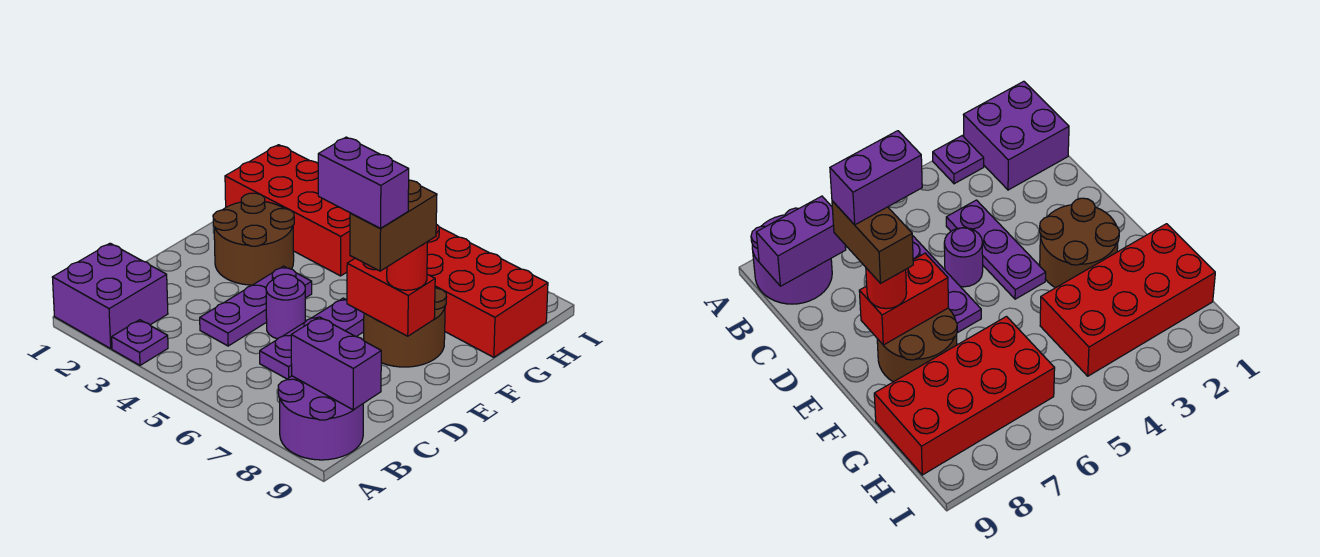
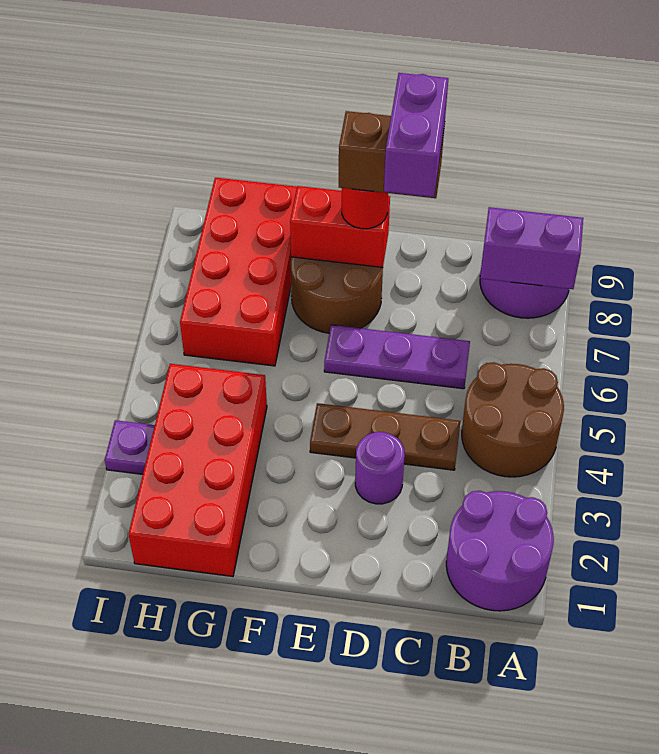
purple 2x2 brick [52,243,168,349] -> purple 2x2 round brick [446,491,554,611]
purple 1x1 plate [112,320,168,365] -> purple 1x1 plate moved to [105,420,155,474]
purple 1x2 brick [291,317,381,410] -> purple 1x2 brick turned to [480,207,583,289]
purple 1x3 plate [200,266,312,346] -> brown 1x3 plate [310,403,461,470]
purple 1x1 round brick [266,274,305,339] -> purple 1x1 round brick moved to [355,432,405,504]
brown 2x2 round brick [213,193,294,285] -> brown 2x2 round brick moved to [462,362,564,477]
red 1x2 brick [347,258,435,336] -> red 1x2 brick turned to [290,186,390,267]

